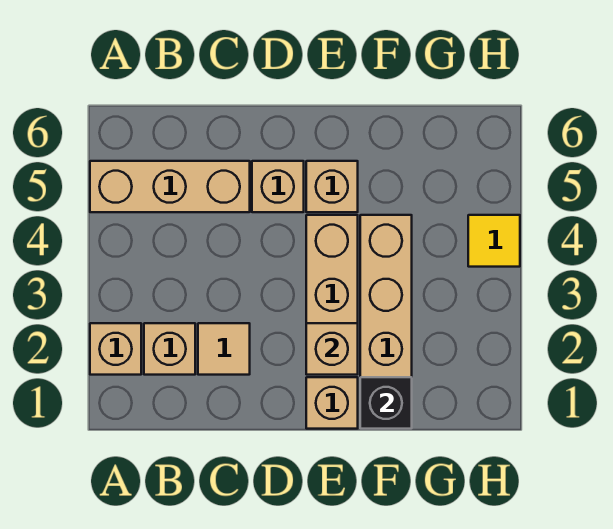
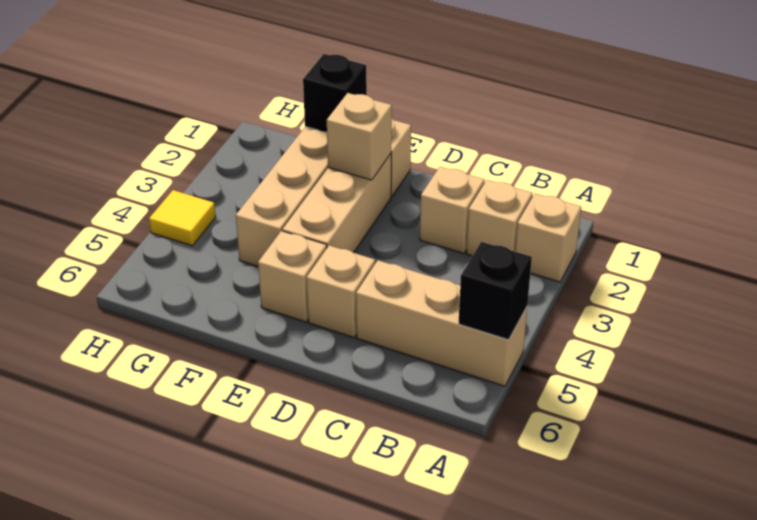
none -> black 1x1 brick [458,242,532,340]
tan 1x1 tile [198,323,250,375] -> tan 1x1 brick [420,167,485,253]

